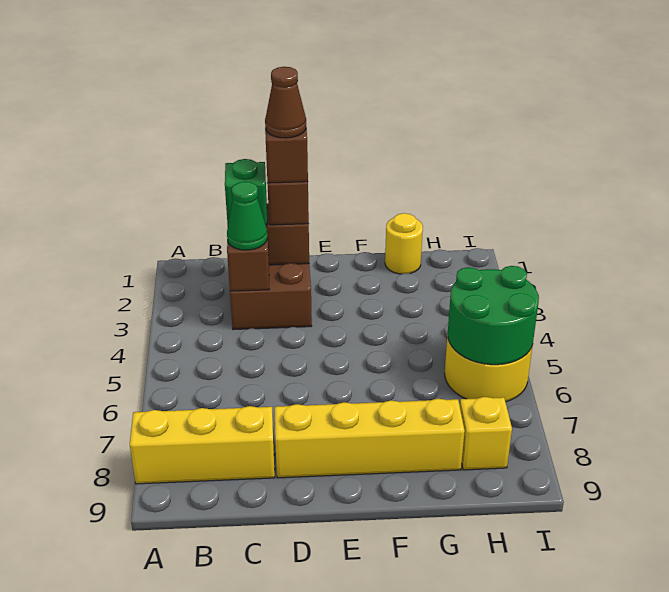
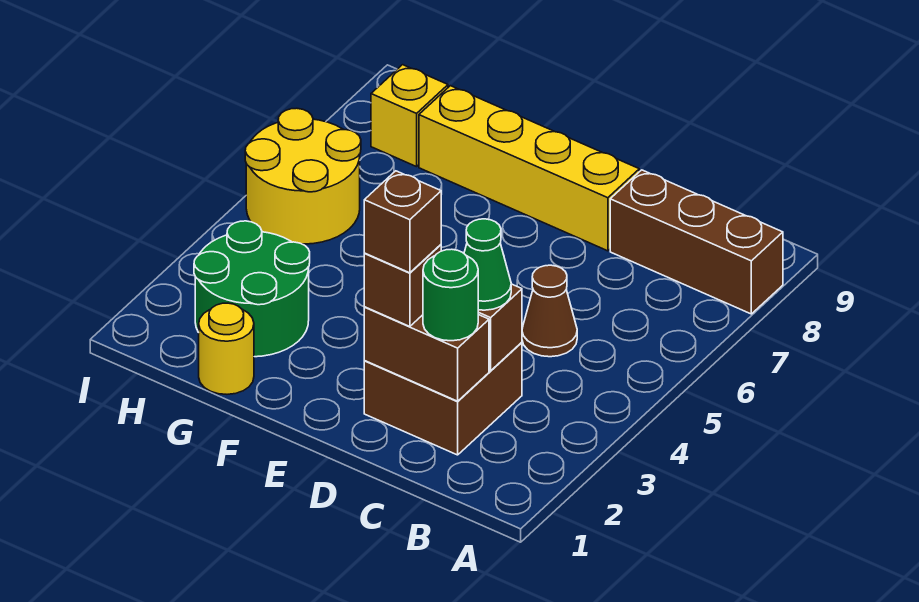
yellow 1x3 brick [130,406,275,484] -> brown 1x3 brick [610,170,783,314]
green 1x1 brick [225,159,267,225] -> green 1x1 round brick [423,249,478,341]
brown 1x1 cone [265,67,306,138] -> brown 1x1 cone moved to [522,265,577,357]
green 2x2 round brick [448,266,539,365] -> green 2x2 round brick moved to [194,221,310,357]

